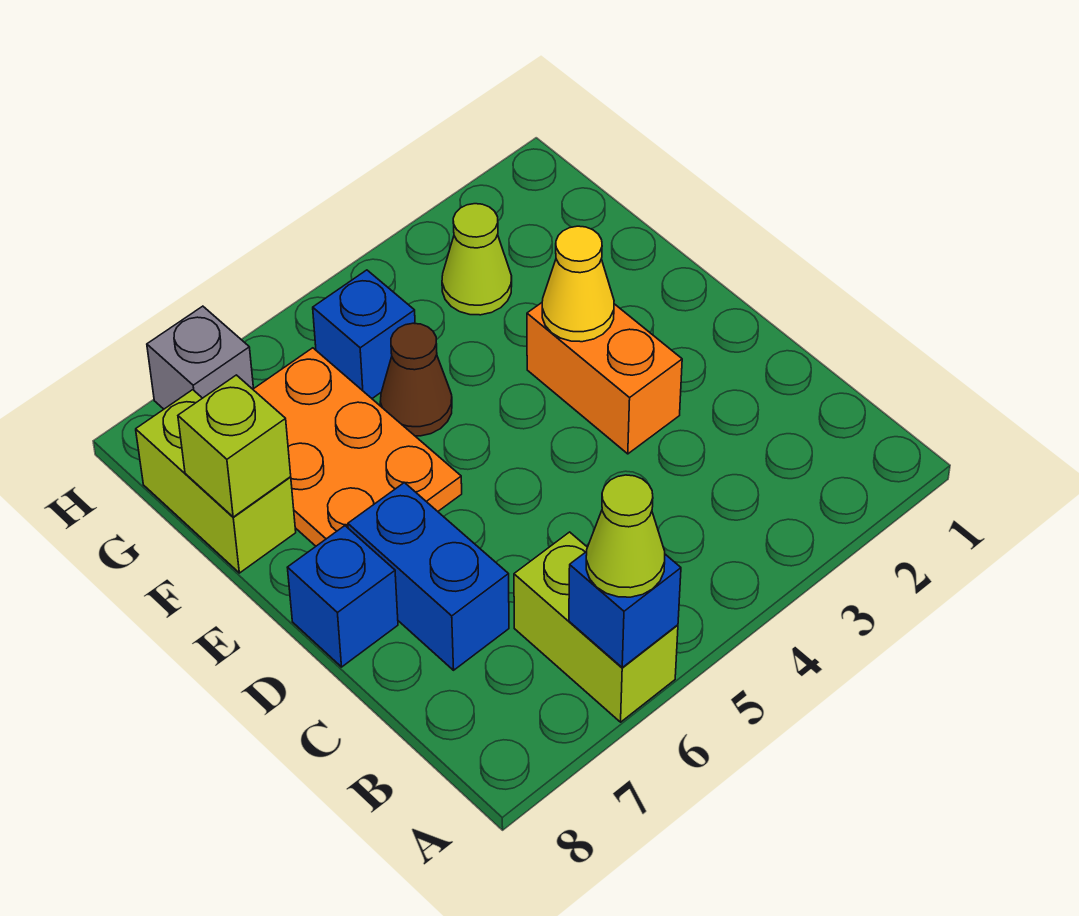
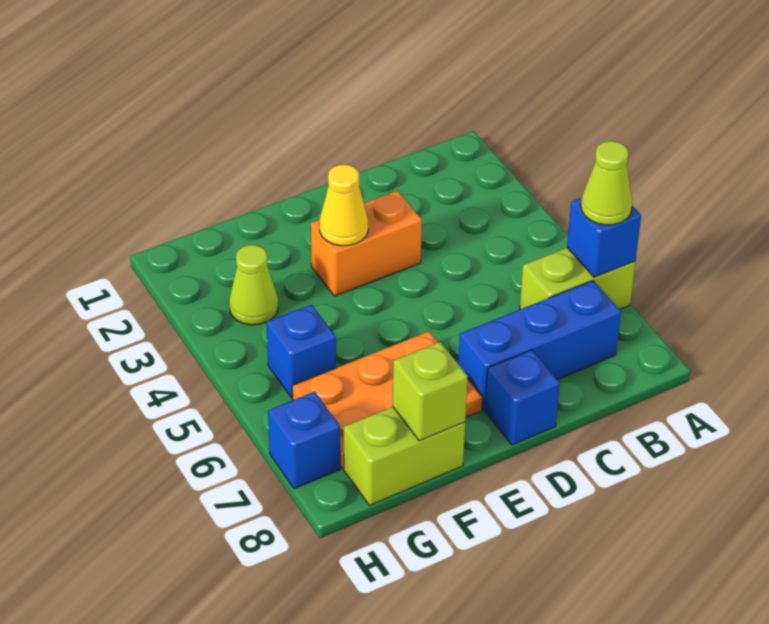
blue 1x2 brick [348,483,509,670] -> blue 1x3 brick [458,281,621,410]
brown 1x1 cone [380,323,452,436] -> none
grey 1x1 brick [147,306,254,409] -> blue 1x1 brick [268,392,340,489]

